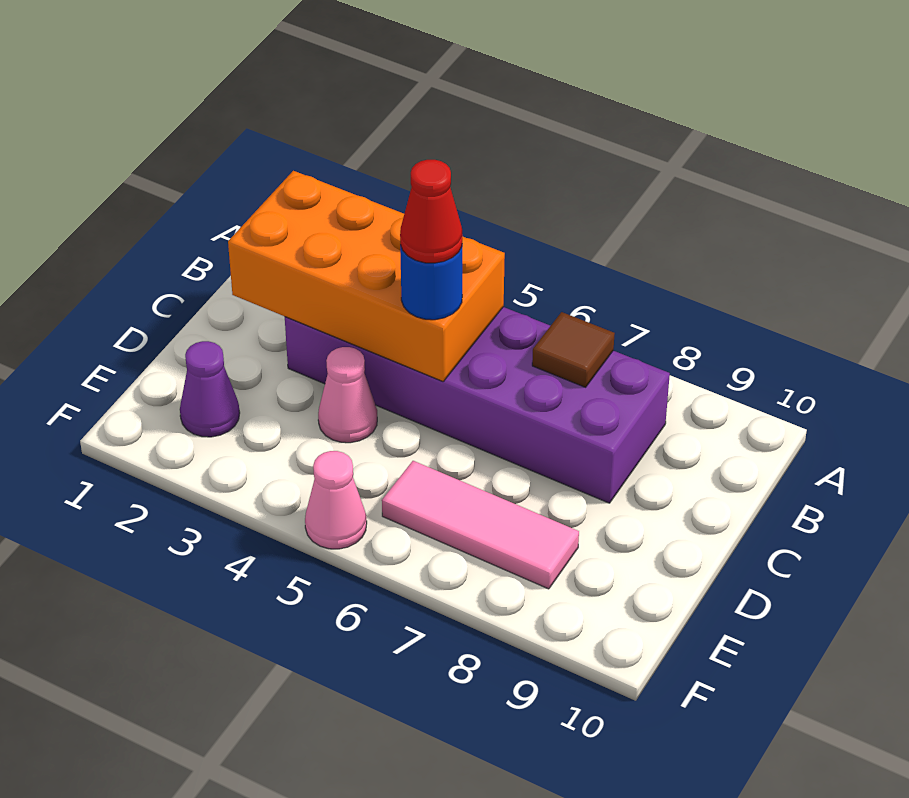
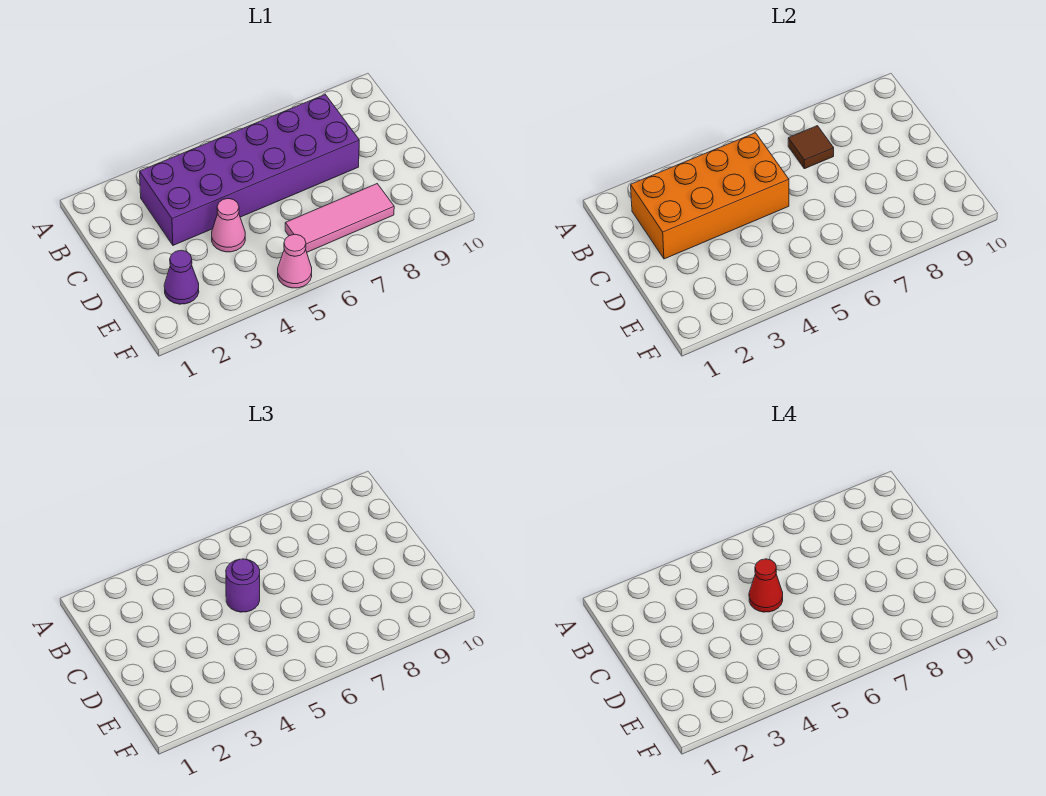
blue 1x1 round brick [400,245,462,320] -> purple 1x1 round brick [226,559,260,612]

